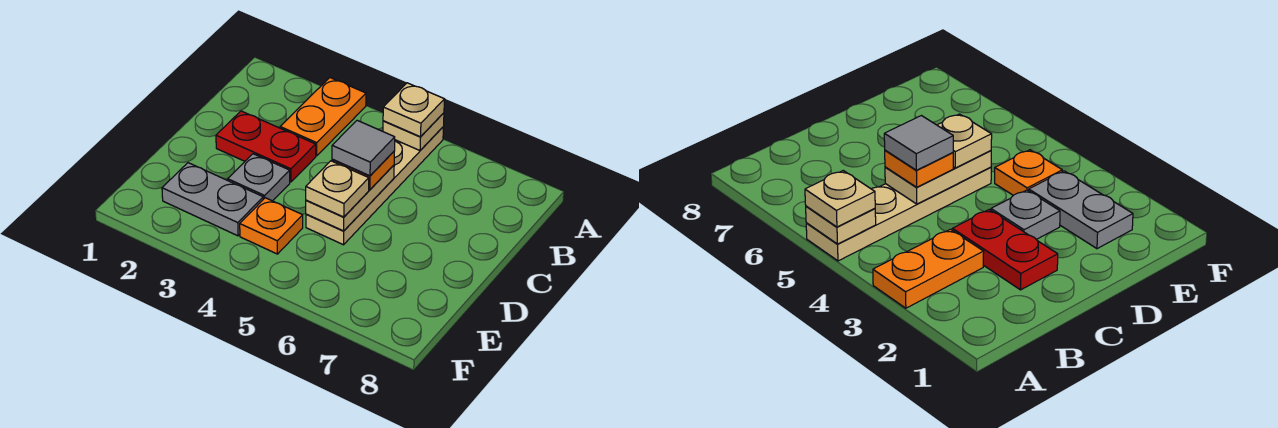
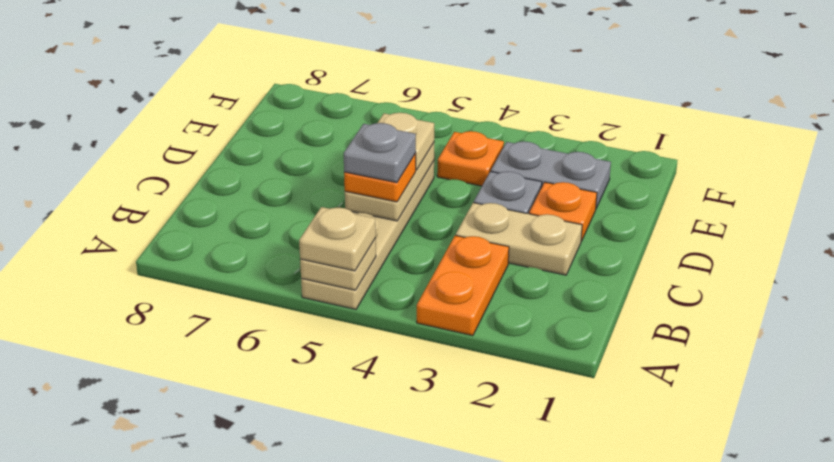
red 1x2 plate [216,111,316,182] -> tan 1x2 plate [456,203,582,275]
grey 1x1 tile [332,120,395,176] -> grey 1x1 plate [344,123,416,183]
none -> orange 1x1 plate [529,182,597,241]

